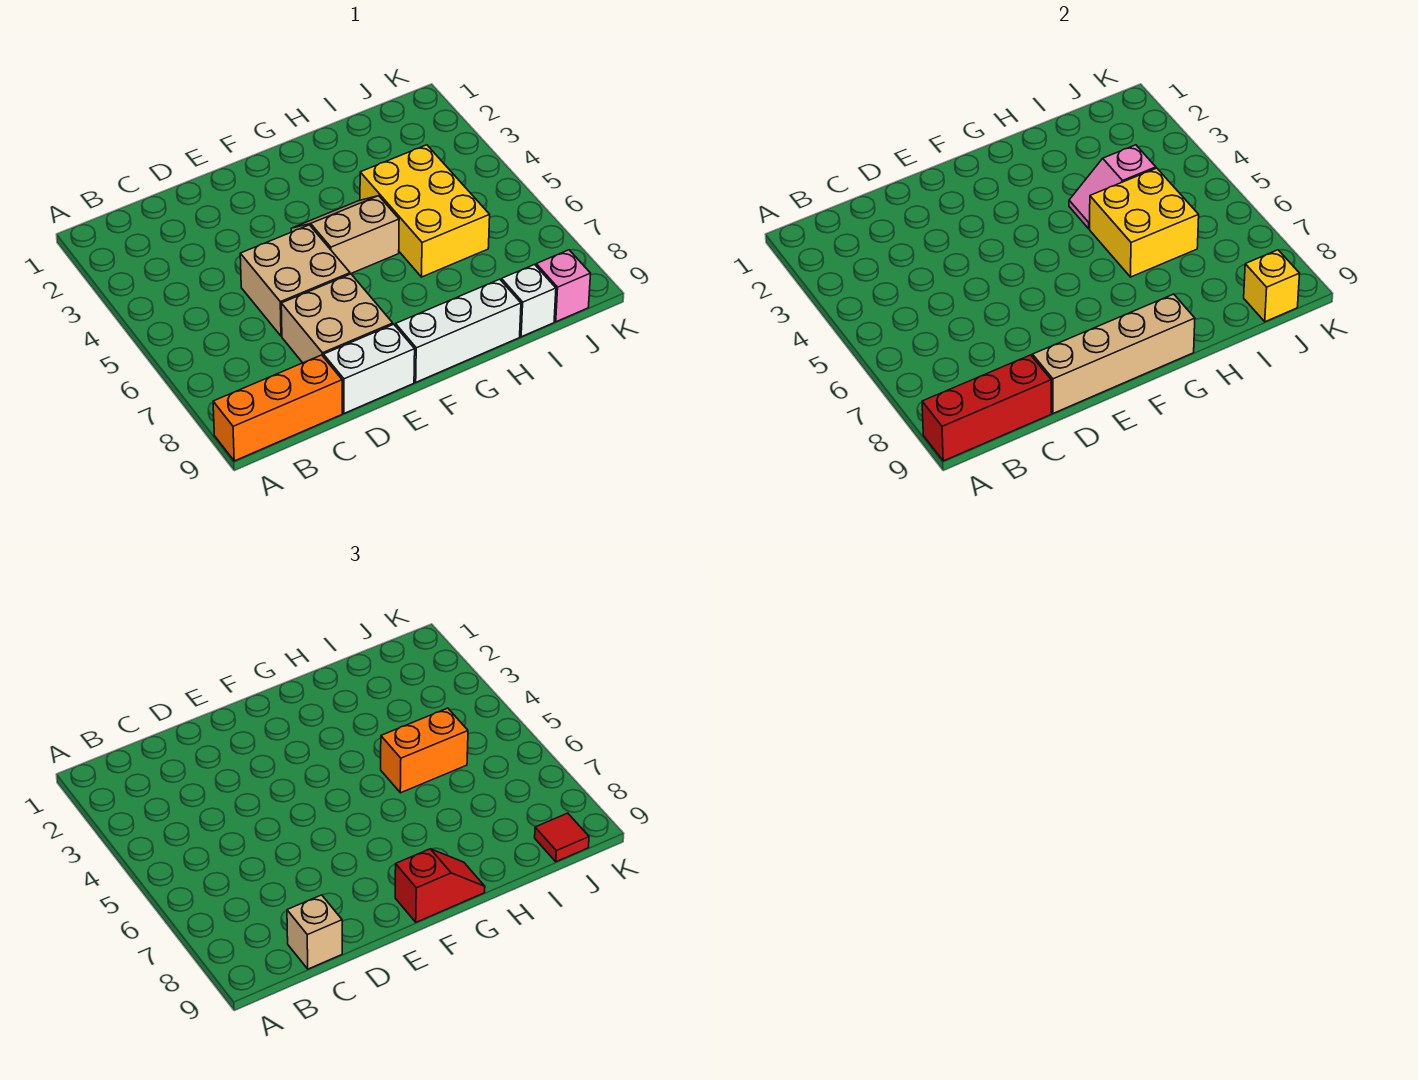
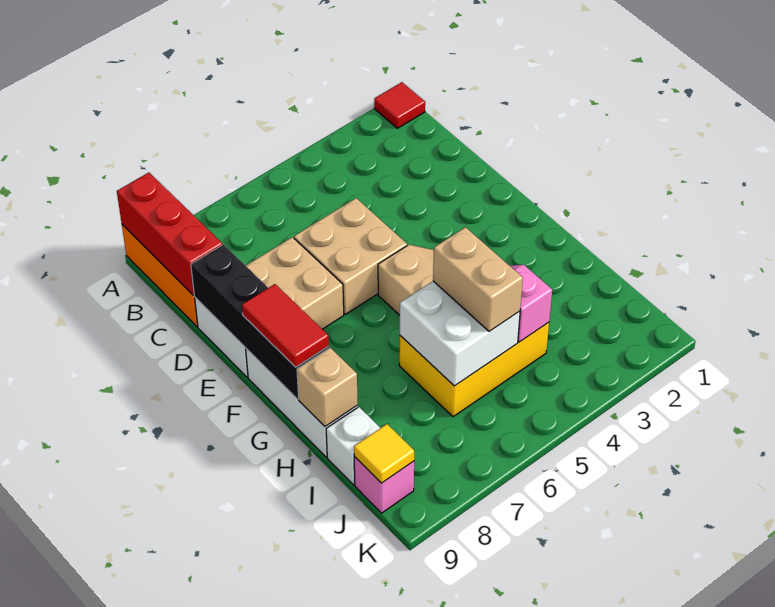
tan 1x1 brick [287,895,342,969] -> tan 1x1 brick moved to [297,348,358,427]
tan 1x4 brick [1032,294,1195,413] -> black 1x4 brick [191,245,329,399]
red 1x2 slope [395,849,485,922] -> red 1x2 tile [242,284,329,367]
yellow 2x2 brick [1090,168,1199,277] -> white 2x2 brick [400,281,520,386]
orange 1x2 brick [381,708,468,793] -> tan 1x2 brick [433,227,523,331]
yellow 1x1 brick [1244,250,1300,322] -> yellow 1x1 tile [354,424,414,483]
red 1x1 tile [535,813,589,862] -> red 1x1 tile moved to [374,82,425,128]

